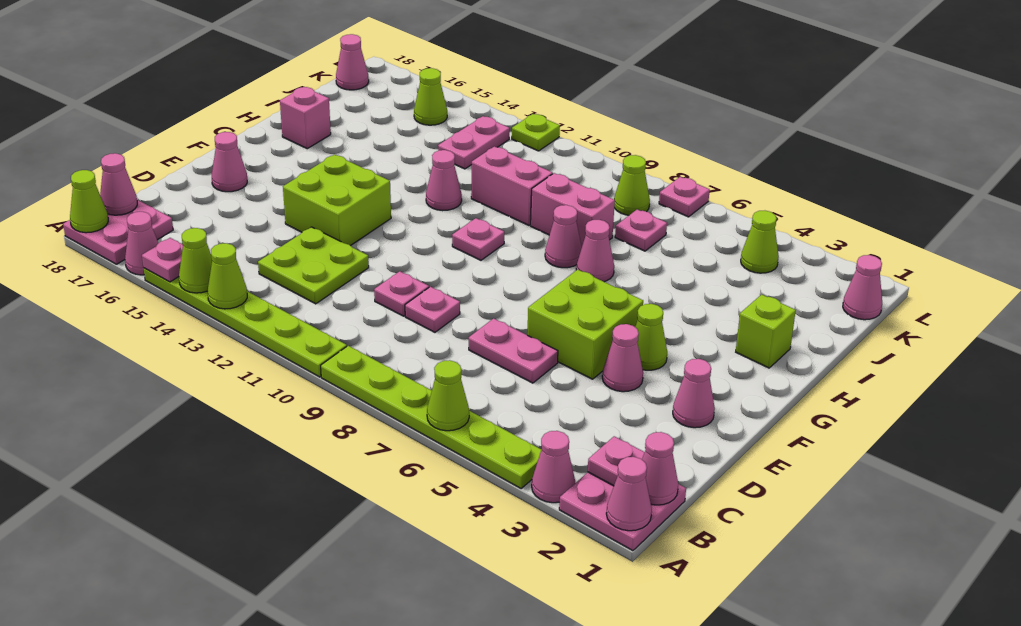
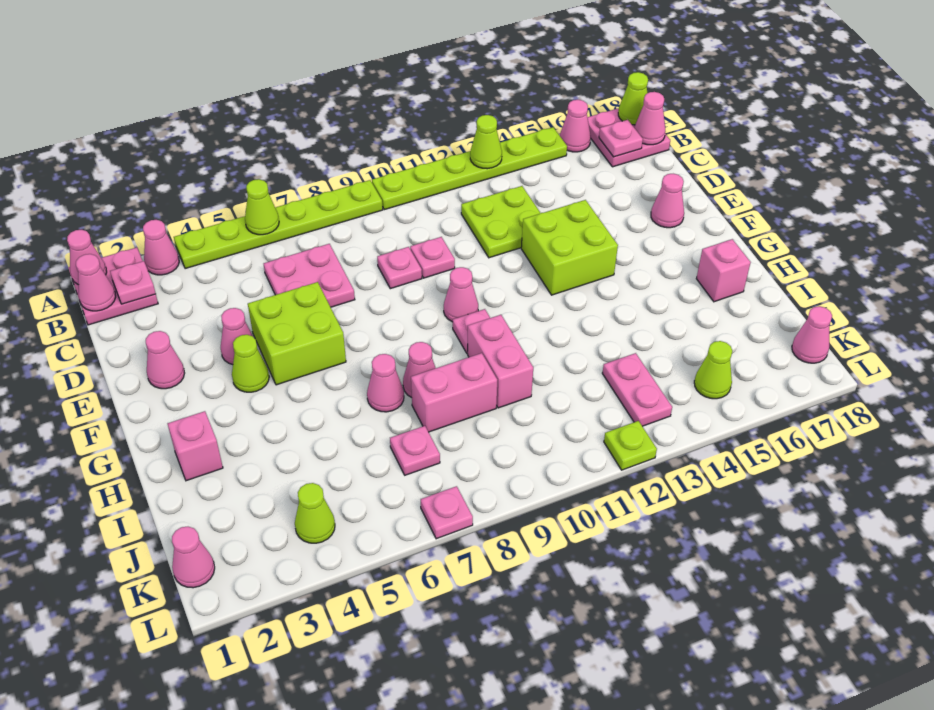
lime 1x1 cone [179,228,212,293] -> none
pink 1x1 plate [142,238,183,282] -> pink 1x1 plate moved to [599,120,643,157]
pink 1x2 plate [469,318,558,383] -> pink 2x2 plate [264,244,355,307]
lime 1x1 brick [736,294,796,368] -> pink 1x1 brick [168,411,223,481]
pink 1x1 cone [426,150,462,211] -> pink 1x1 cone moved to [444,267,478,322]
pink 1x2 brick [471,147,553,225] -> pink 1x2 brick turned to [468,315,533,408]
lime 1x1 cone [614,155,650,215] -> none

